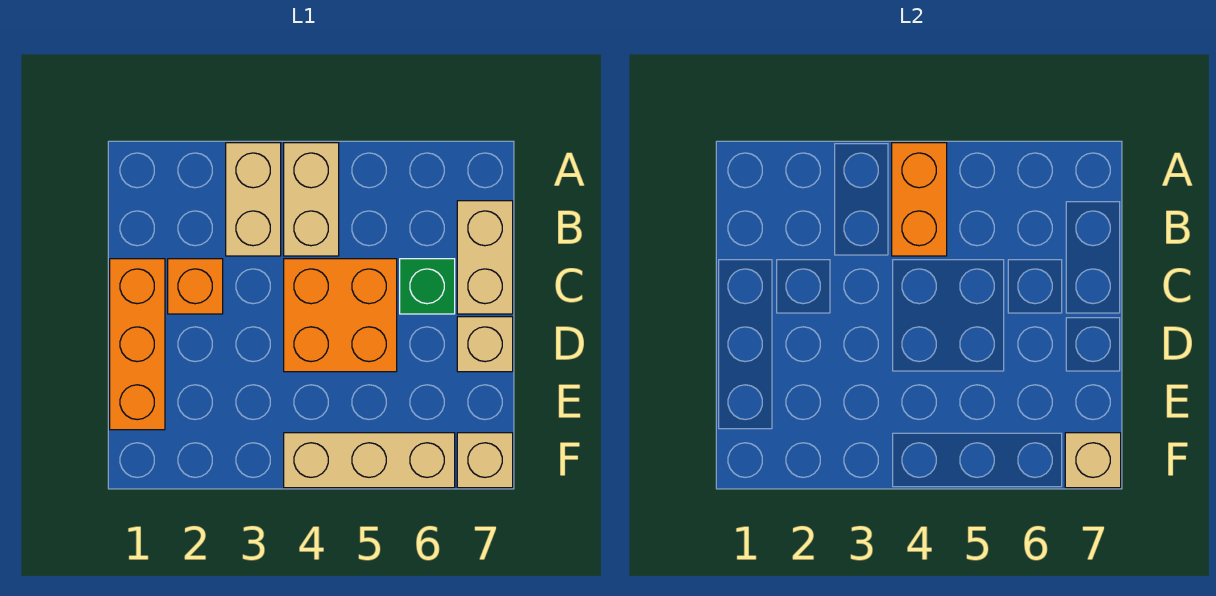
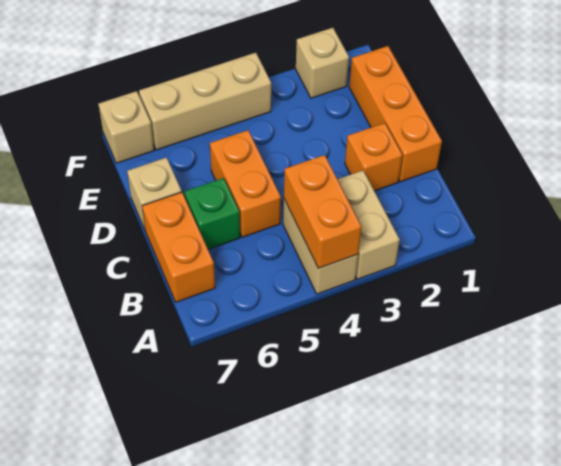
tan 1x2 brick [457,201,513,314] -> orange 1x2 brick [142,192,215,302]
orange 2x2 brick [284,259,397,372] -> orange 1x2 brick [210,130,281,237]
tan 1x1 brick [1065,433,1121,488] -> tan 1x1 brick moved to [296,28,349,98]

